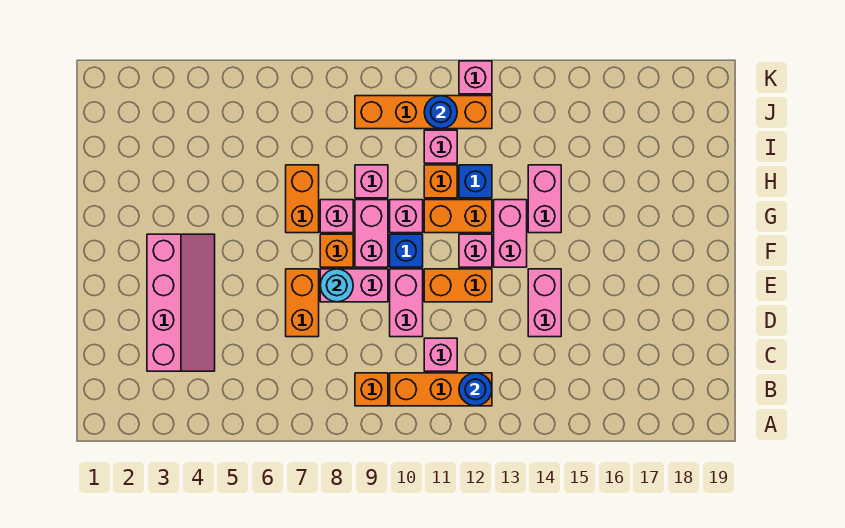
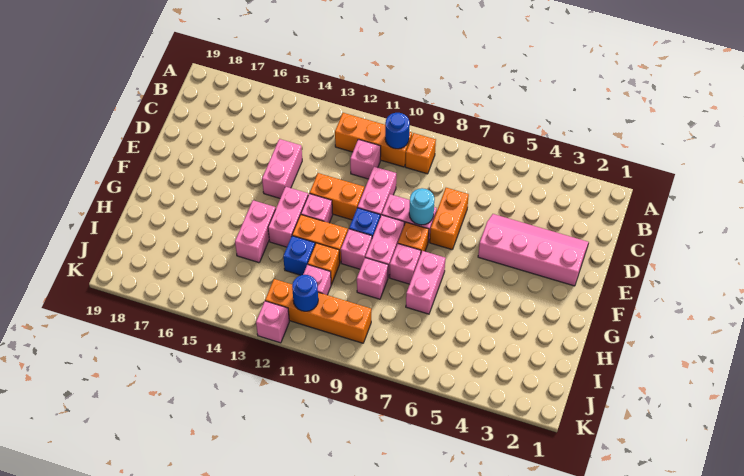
blue 1x1 round brick [459,373,492,406] -> blue 1x1 round brick moved to [385,113,410,149]
pink 2x4 slope [147,234,215,371] -> pink 2x4 slope turned to [478,214,589,286]
orange 1x2 brick [286,165,319,233] -> pink 1x2 brick [406,251,446,314]

